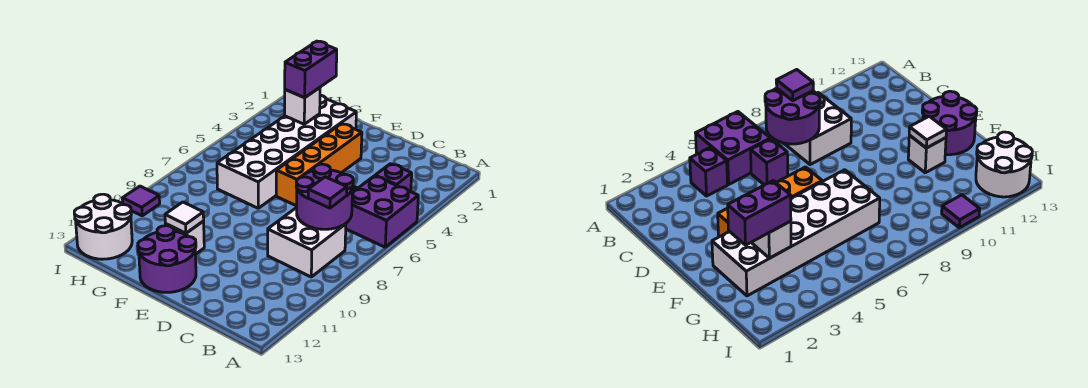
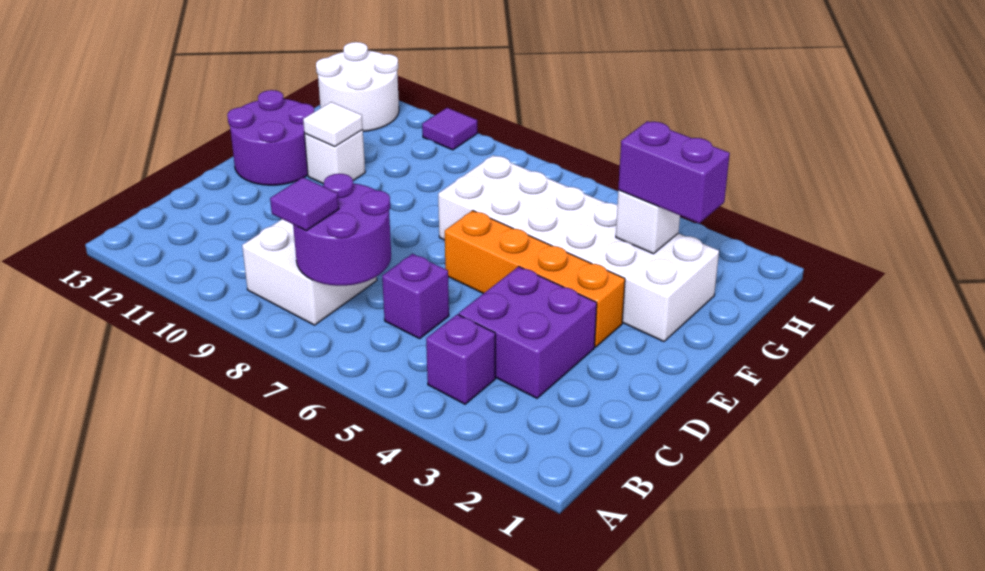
purple 2x2 brick [346,176,418,247] -> purple 2x2 brick moved to [459,266,597,398]

